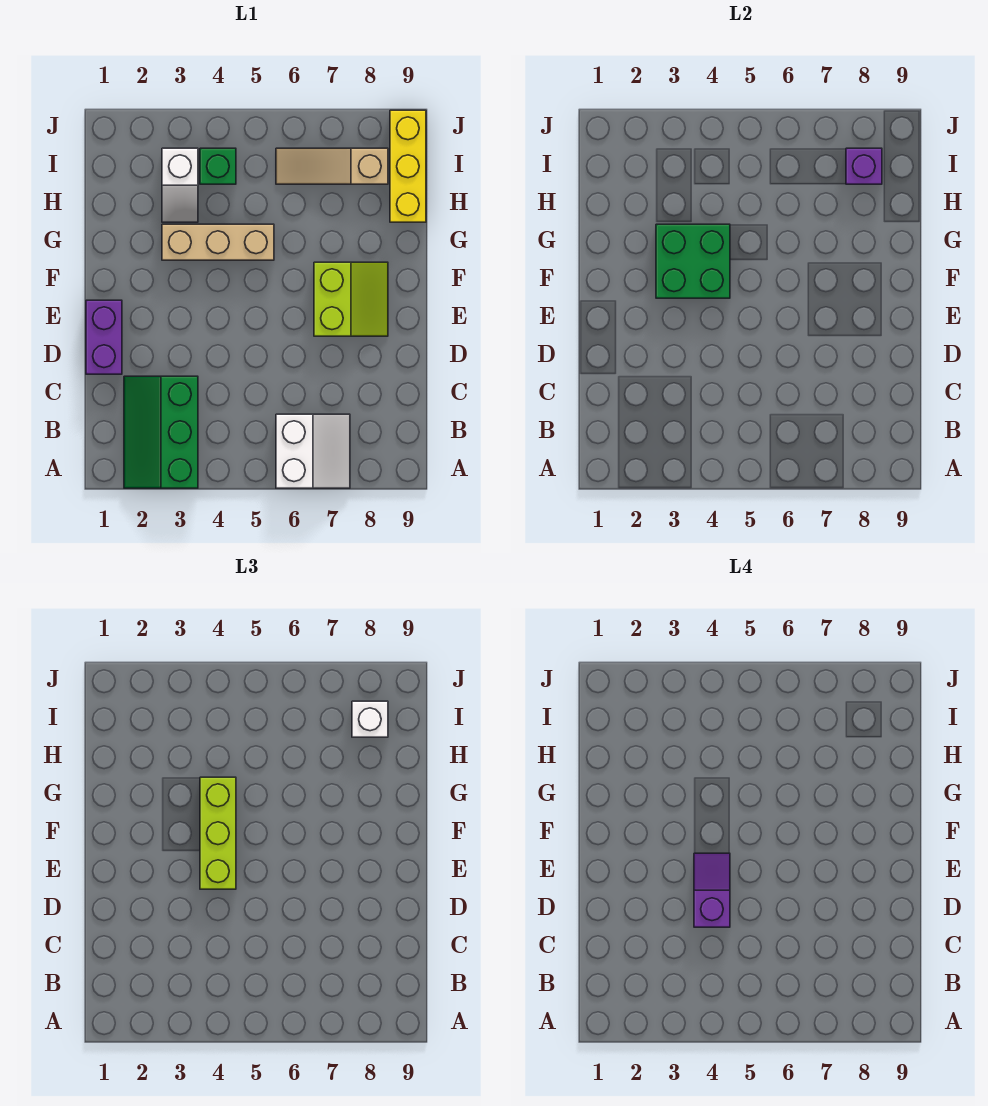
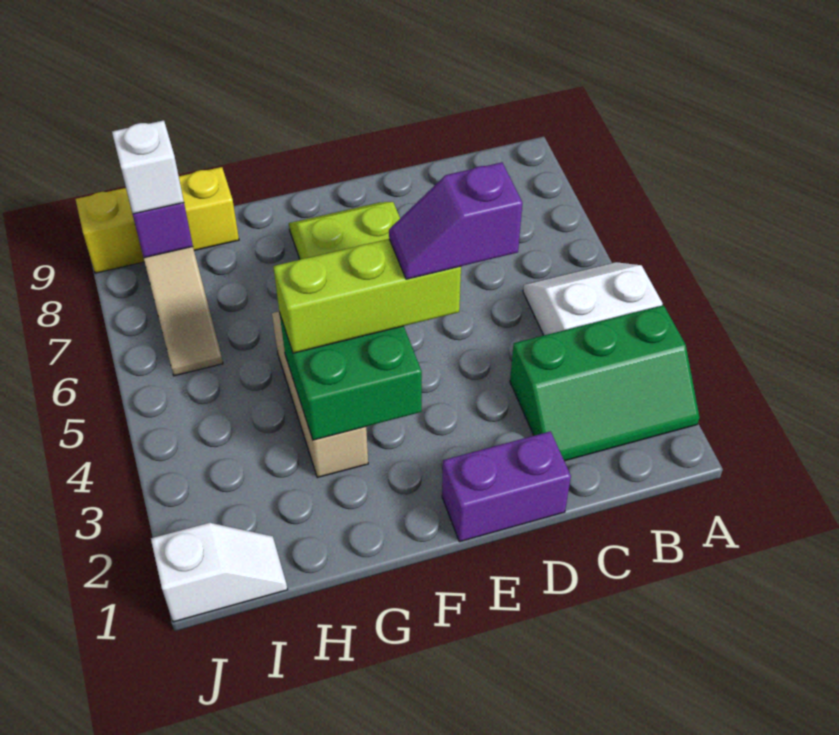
white 2x2 slope [276,414,350,488] -> white 2x2 slope moved to [523,262,663,335]
white 1x2 slope [162,148,198,222] -> white 1x2 slope moved to [151,523,287,622]
green 1x1 brick [200,148,236,184] -> none

